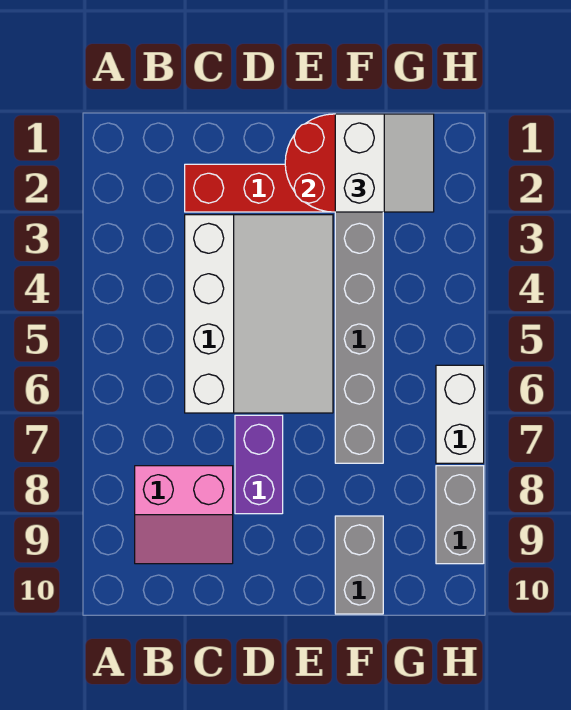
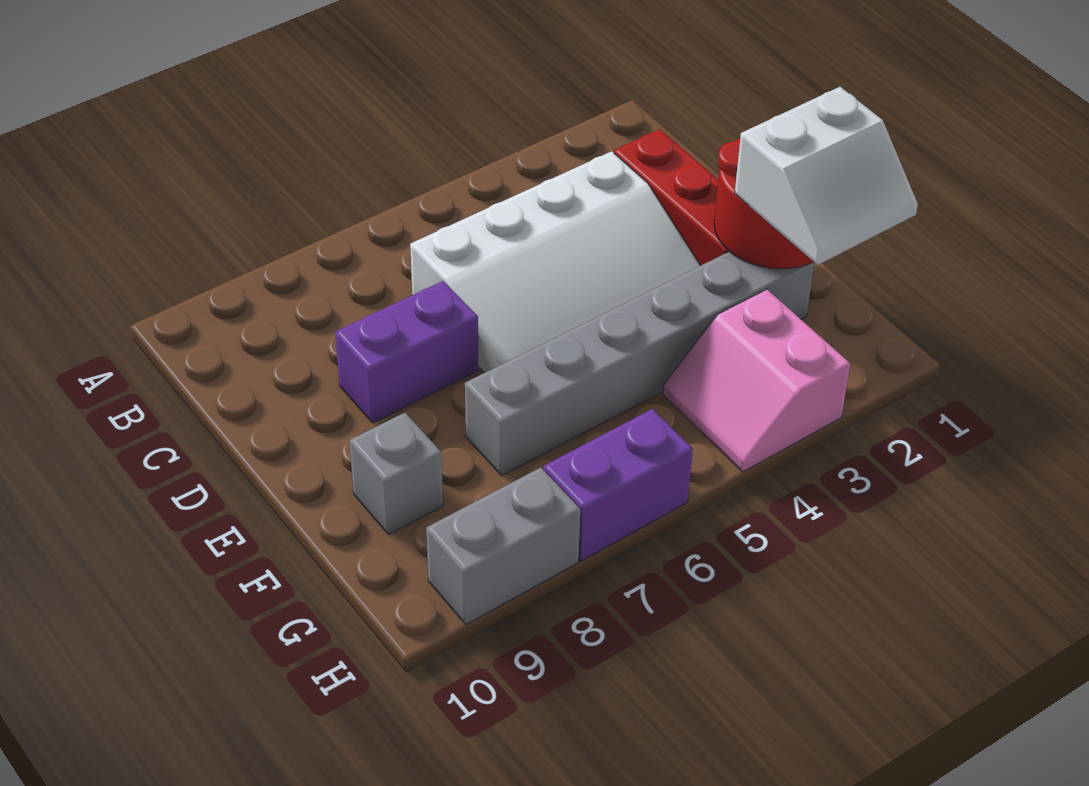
pink 2x2 slope [135,466,233,564] -> pink 2x2 slope moved to [663,289,850,472]
grey 1x2 brick [335,516,383,614] -> grey 1x1 brick [350,413,443,534]
white 1x2 brick [436,365,484,463] -> purple 1x2 brick [544,409,693,561]

